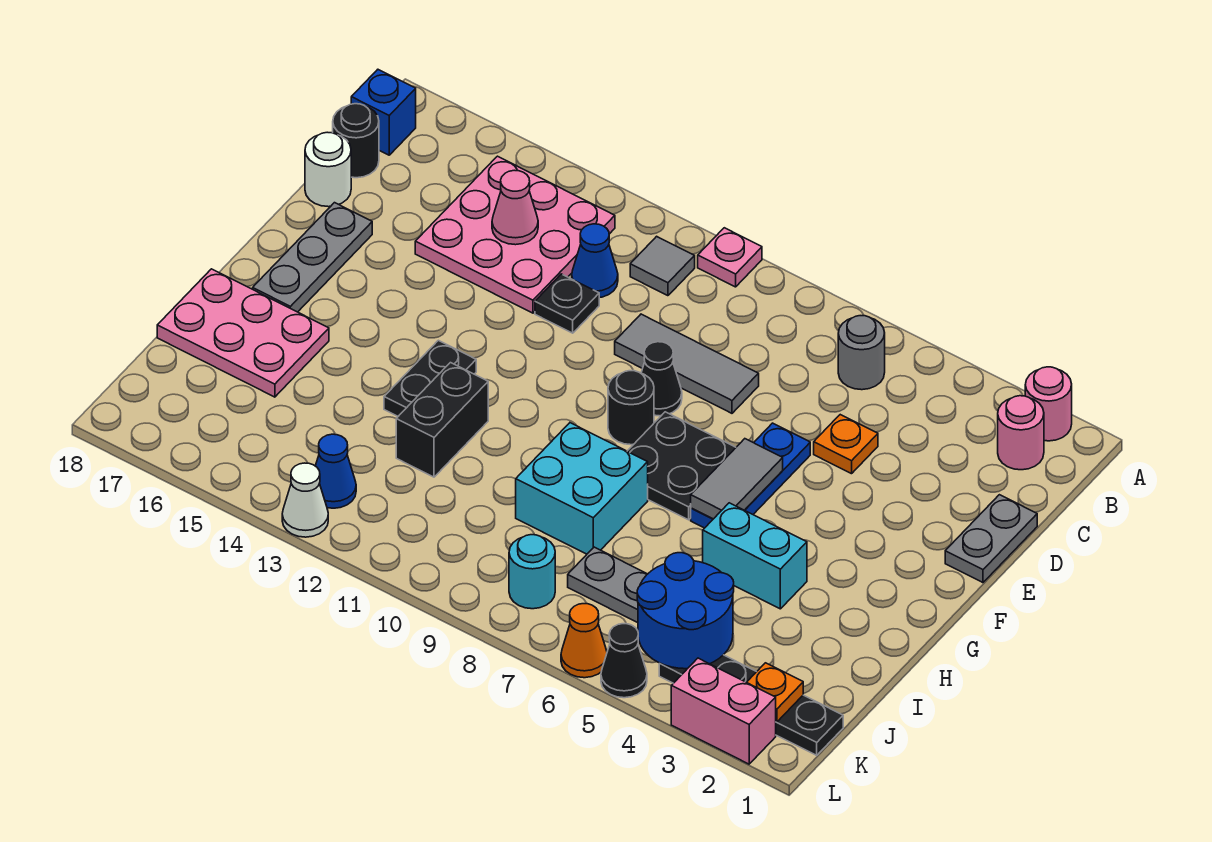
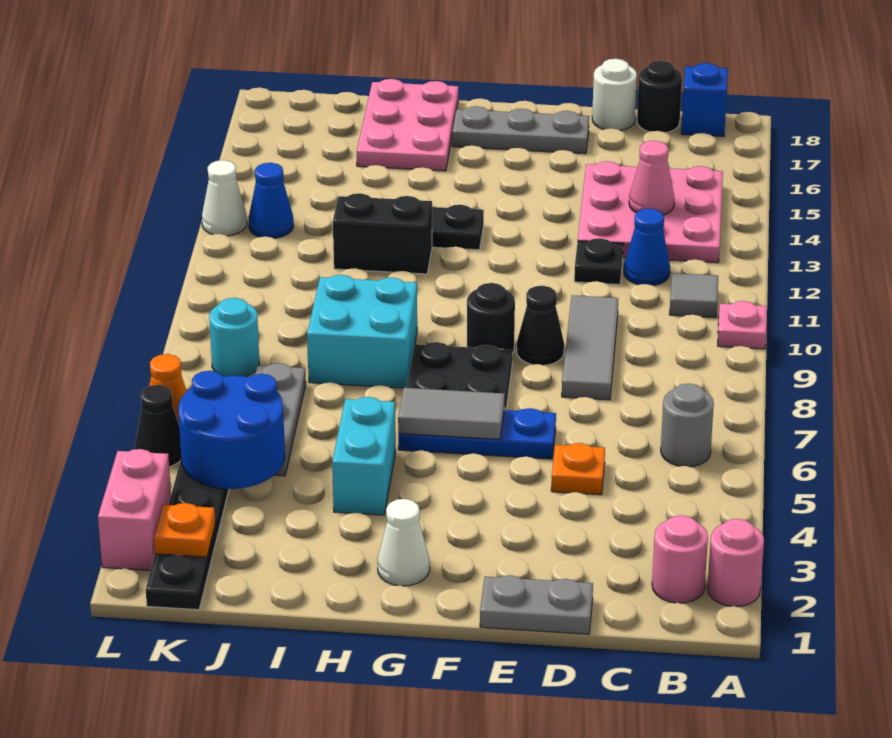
none -> white 1x1 cone [377,499,430,586]

